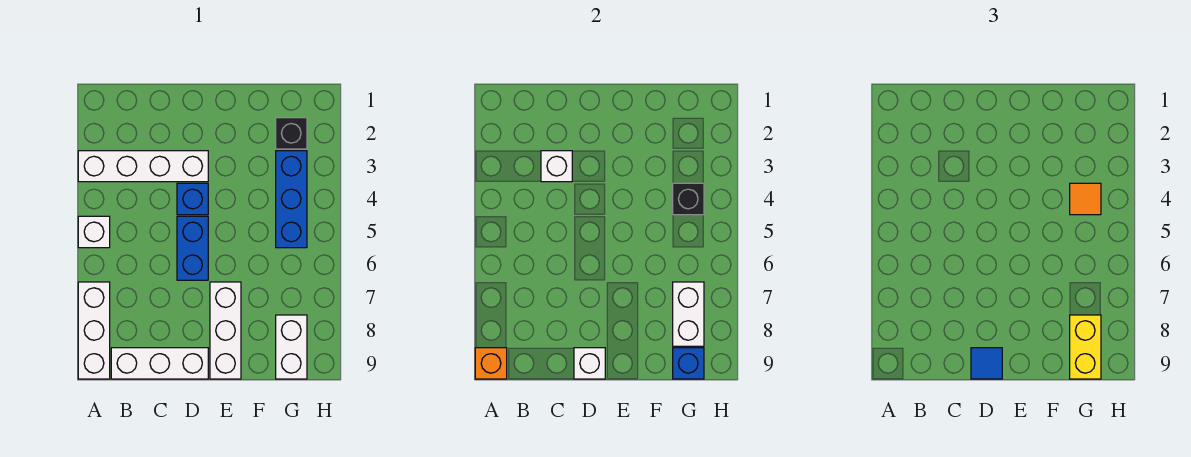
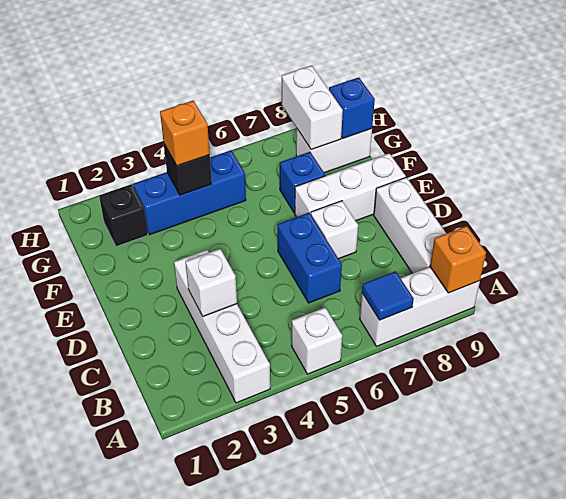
blue 1x1 brick [177,183,208,215] -> blue 1x1 brick moved to [280,152,325,213]
blue 1x2 brick [177,216,208,280] -> blue 1x2 brick turned to [278,213,342,303]
white 1x1 brick [574,348,605,379] -> white 1x1 brick moved to [311,201,358,259]
blue 1x1 tile [971,348,1002,379] -> blue 1x1 tile moved to [362,271,414,320]
orange 1x1 tile [1070,183,1101,215] -> orange 1x1 brick [160,101,210,166]
white 1x2 brick [673,282,704,346] -> white 1x2 brick turned to [282,66,343,150]
yellow 1x2 brick [1070,315,1101,379] -> none

